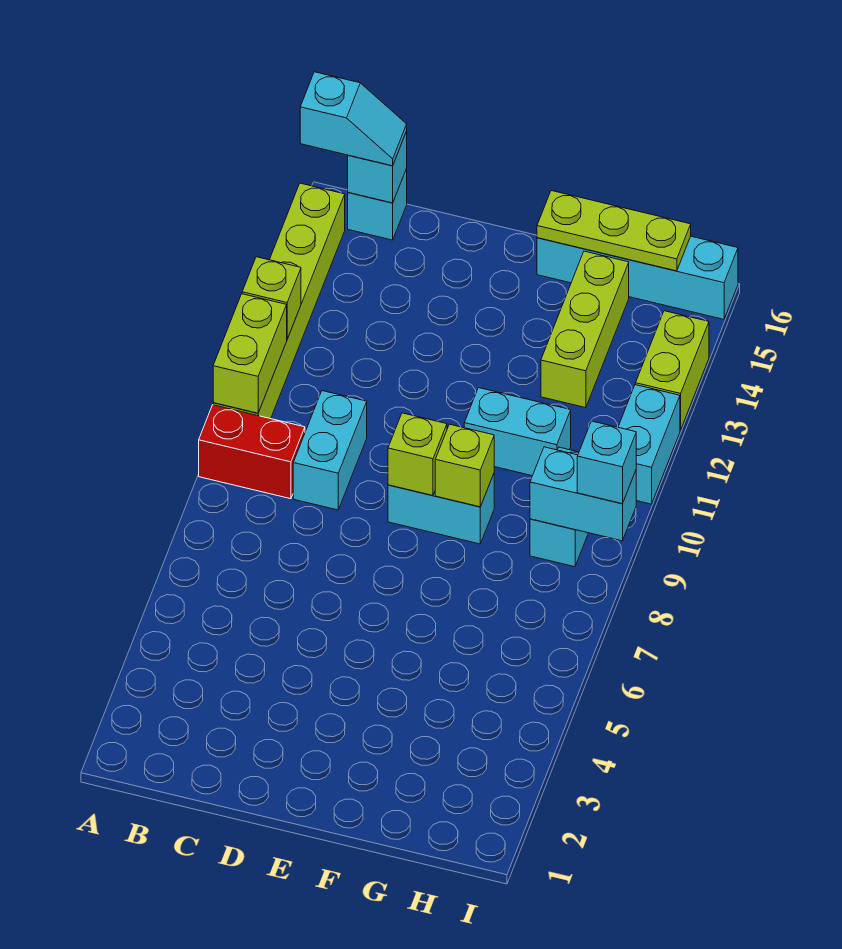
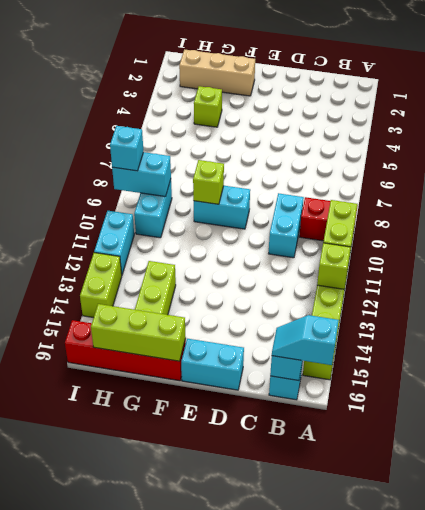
lime 1x1 brick [388,413,447,495] -> lime 1x1 brick moved to [194,86,222,127]
none -> tan 1x3 brick [179,49,255,96]
cyan 1x2 brick [464,388,571,476] -> cyan 1x2 brick moved to [181,339,244,390]
cyan 1x4 brick [537,236,738,319] -> red 1x4 brick [65,320,186,381]
lime 1x3 plate [537,191,691,271] -> lime 1x3 brick [91,304,186,361]

